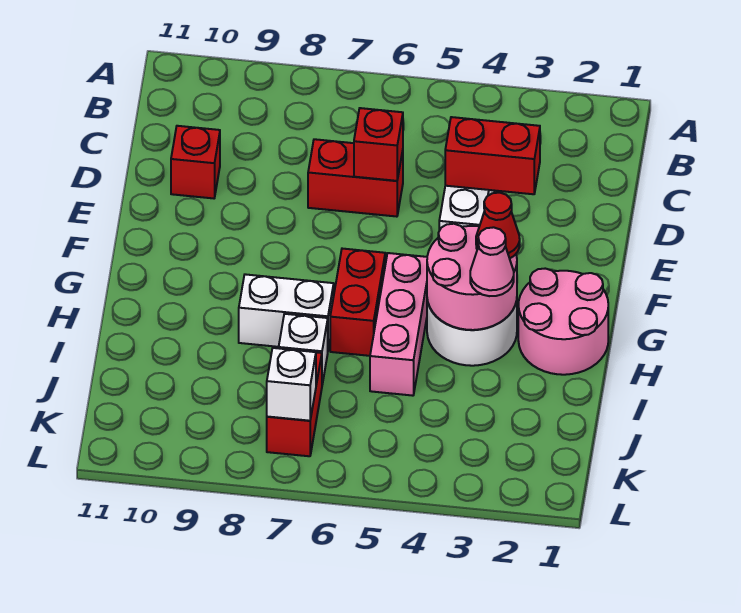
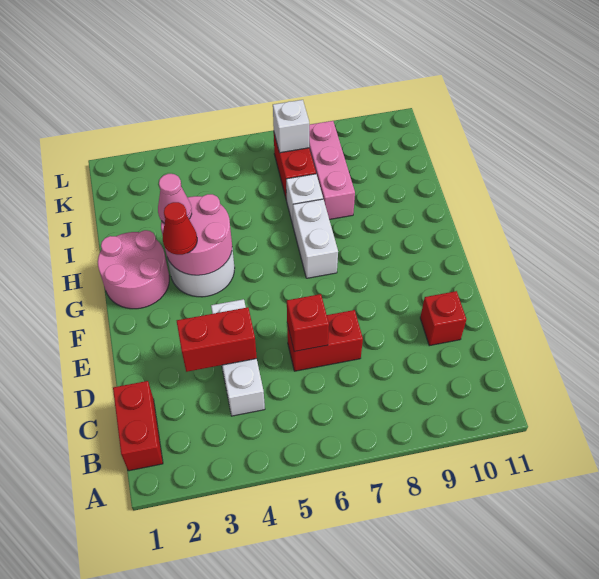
pink 1x3 brick [370,253,427,396] -> pink 1x3 brick moved to [309,121,355,220]
red 1x2 brick [330,249,385,356] -> red 1x2 brick moved to [113,381,163,471]
white 1x2 brick [239,274,334,349] -> white 1x2 brick turned to [293,199,338,278]

